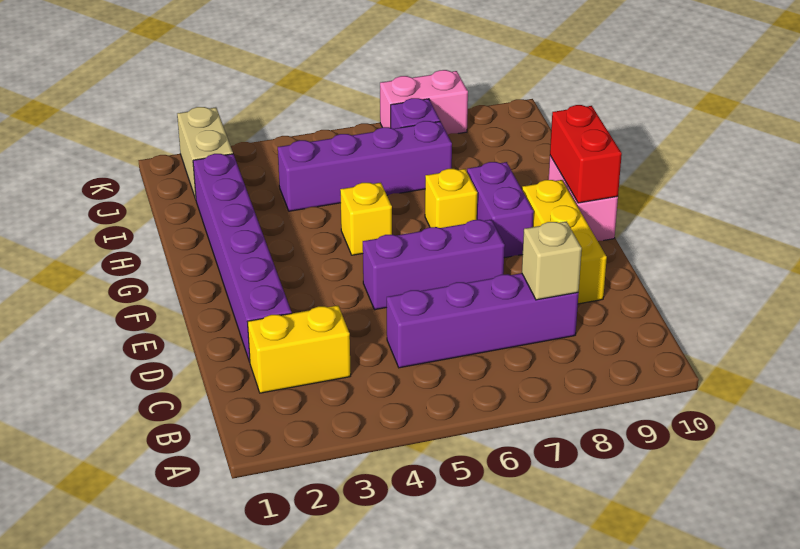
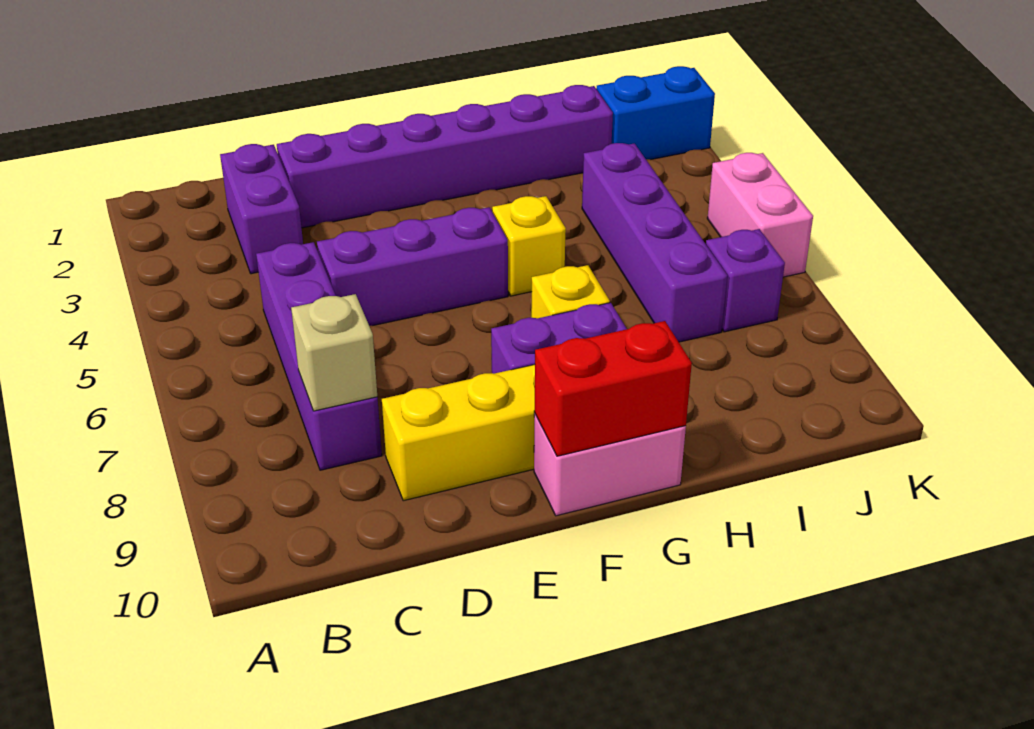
yellow 1x2 brick [248,305,351,393] -> purple 1x2 brick [220,144,303,274]
purple 1x3 brick [363,220,505,310] -> purple 1x3 brick turned to [317,207,508,326]
tan 1x2 brick [177,107,233,199] -> blue 1x2 brick [596,66,715,159]
pink 1x2 brick [380,70,468,134] -> pink 1x2 brick moved to [707,153,813,277]

